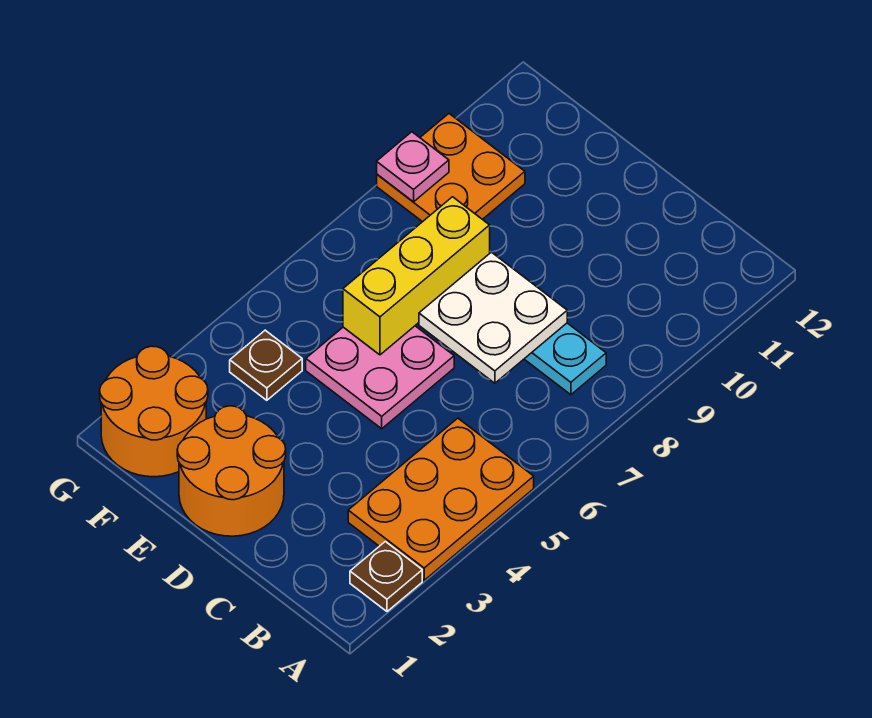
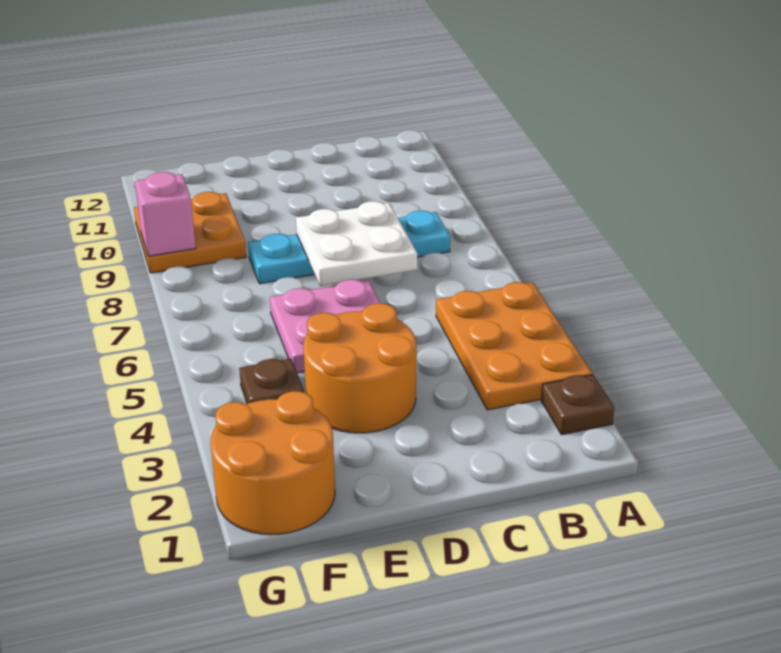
orange 2x2 round brick [177,406,286,536] -> orange 2x2 round brick moved to [303,303,416,433]
yellow 1x3 brick [343,197,490,355] -> none
pink 1x1 plate [377,132,449,202] -> pink 1x1 brick [135,172,196,256]

